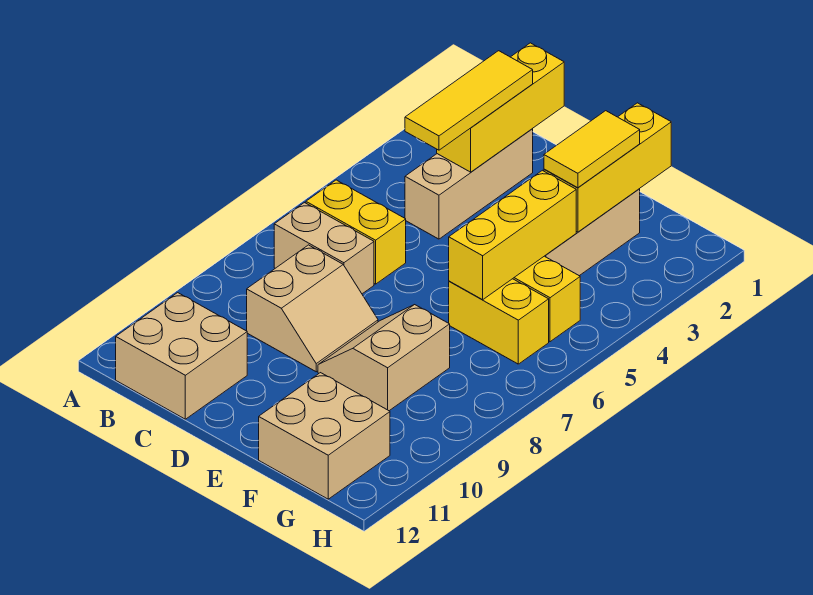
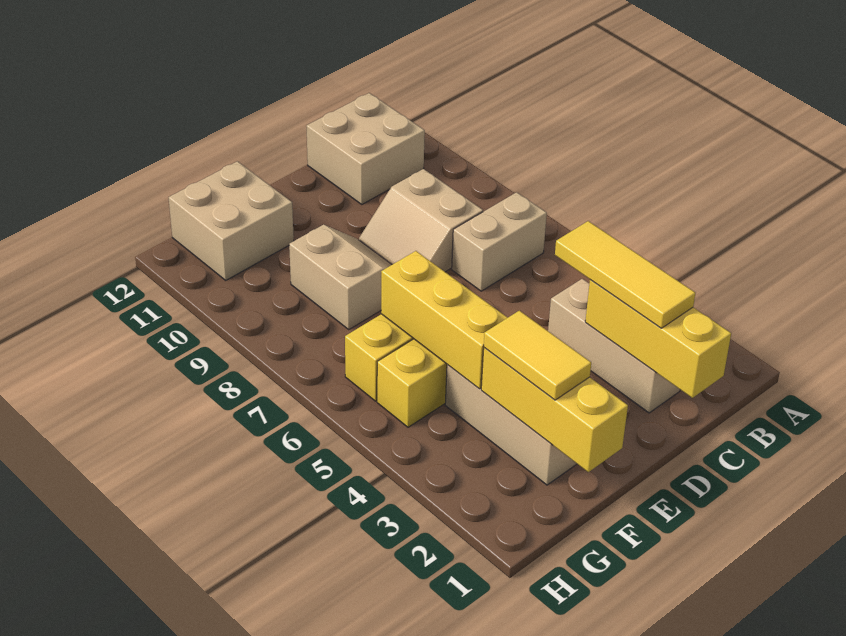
yellow 1x2 brick [306,180,406,284] -> none

